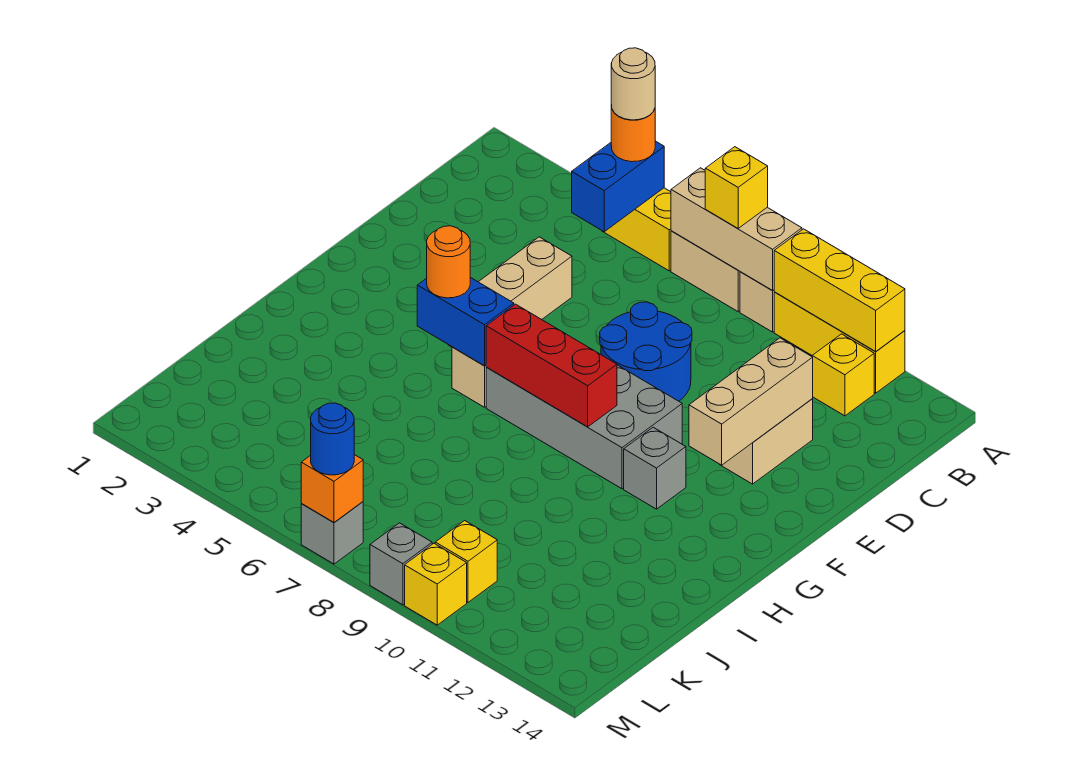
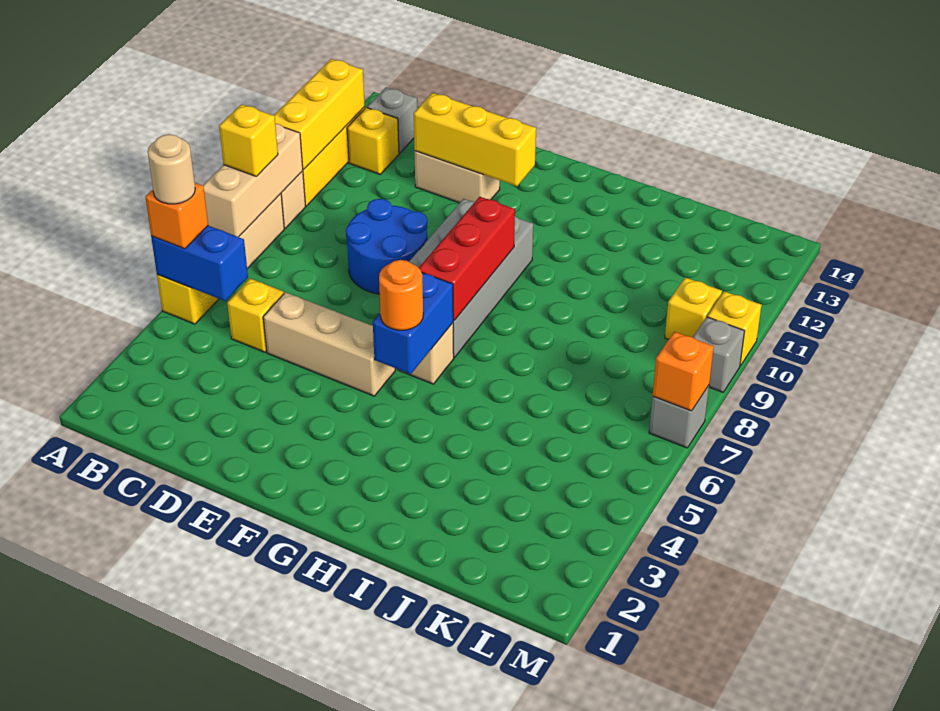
orange 1x1 round brick [611,105,655,162] -> orange 1x1 brick [145,183,208,249]
none -> yellow 1x1 brick [227,279,284,352]
tan 1x3 brick [689,338,813,465] -> yellow 1x3 brick [414,93,536,186]
grey 1x1 brick [624,427,686,509] -> grey 1x1 brick moved to [367,88,417,153]
blue 1x1 round brick [311,403,354,475] -> none

